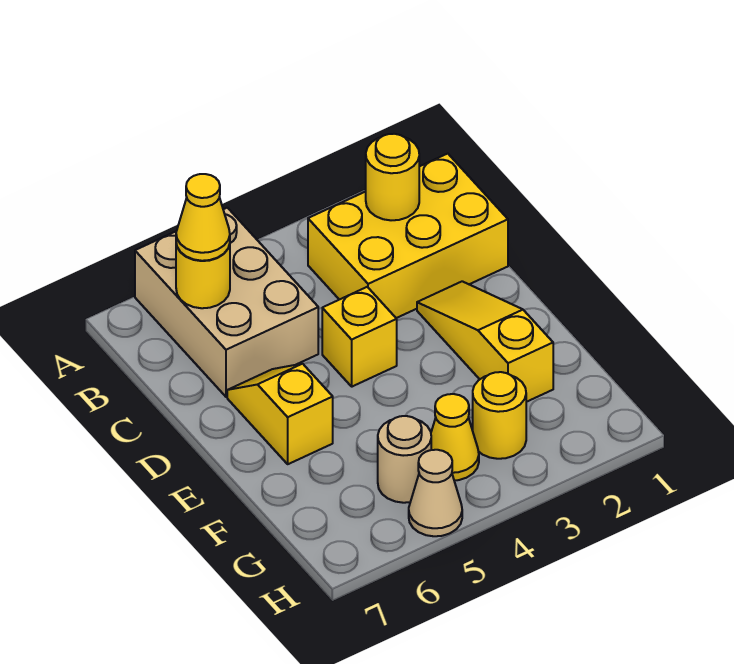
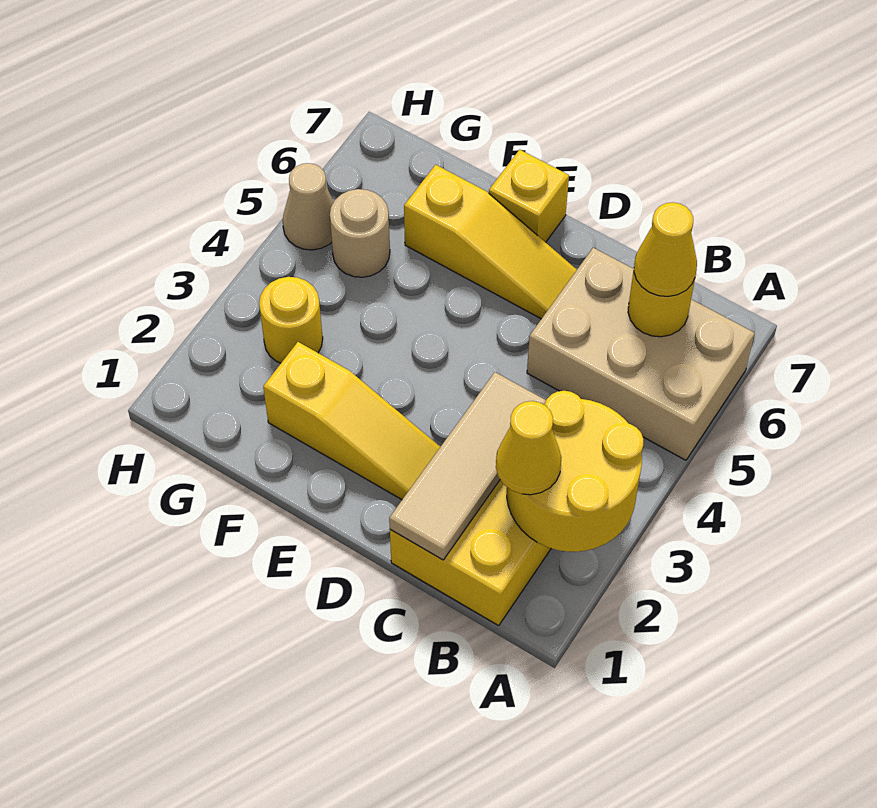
yellow 1x1 round brick [366,134,419,220] -> yellow 2x2 round brick [507,391,643,552]
none -> tan 1x3 tile [389,372,546,560]
yellow 1x1 brick [322,287,397,387] -> yellow 1x1 brick moved to [489,149,569,242]
yellow 1x2 slope [227,364,333,464] -> yellow 1x3 slope [404,165,577,319]
yellow 1x1 cone [431,394,479,480] -> yellow 1x1 cone moved to [496,401,561,495]

